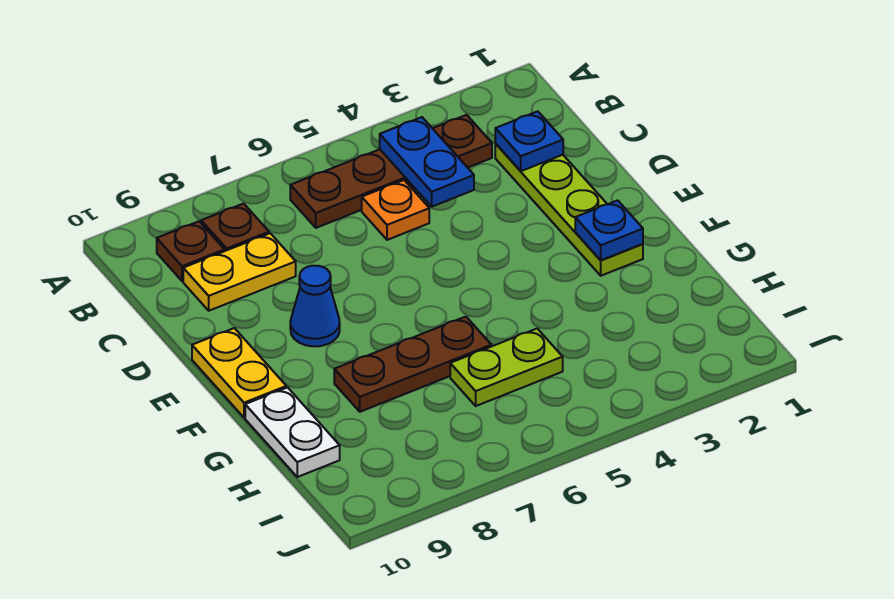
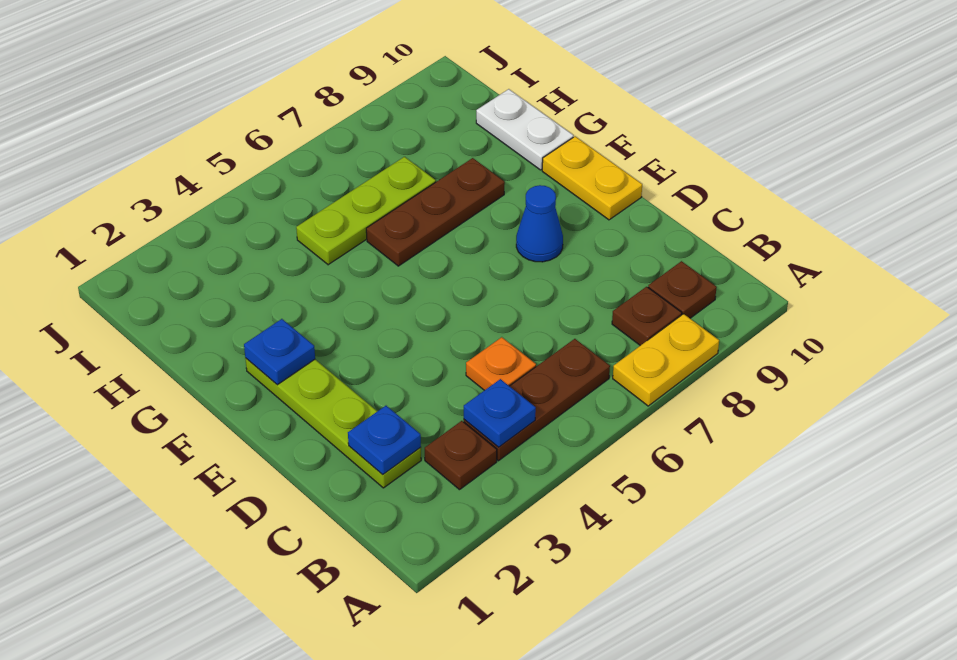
blue 1x2 plate [380,117,474,207] -> blue 1x1 plate [464,379,536,447]
yellow 1x2 plate [183,233,296,311] -> yellow 1x2 plate moved to [613,314,719,406]
lime 1x2 plate [450,329,563,406] -> lime 1x3 plate [296,157,436,265]

